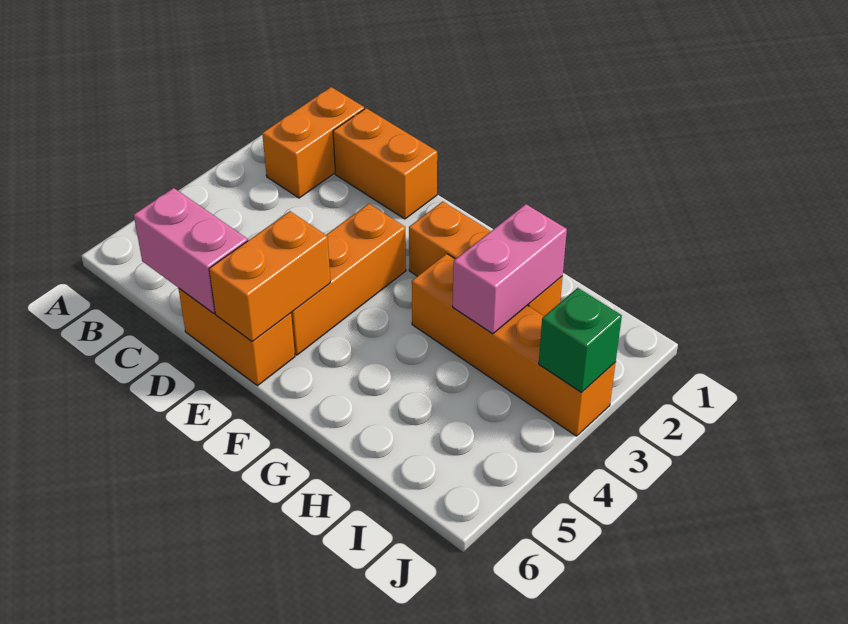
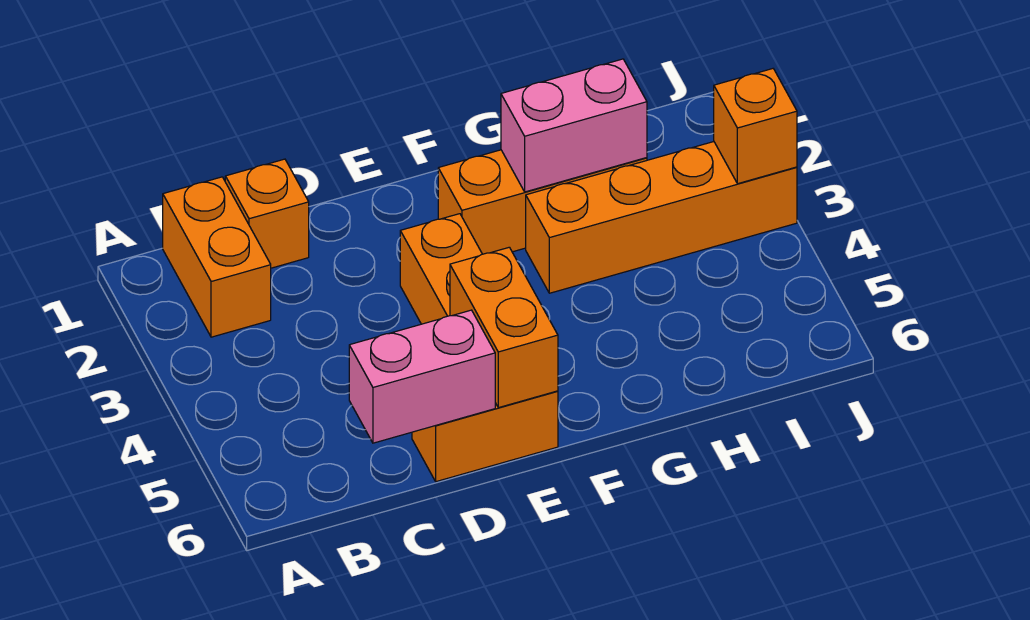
orange 1x2 brick [333,108,437,219] -> orange 1x1 brick [225,159,309,268]
pink 1x2 brick [453,204,567,334] -> pink 1x2 brick turned to [501,59,647,192]
green 1x1 brick [539,288,622,392] -> orange 1x1 brick [714,69,797,184]

